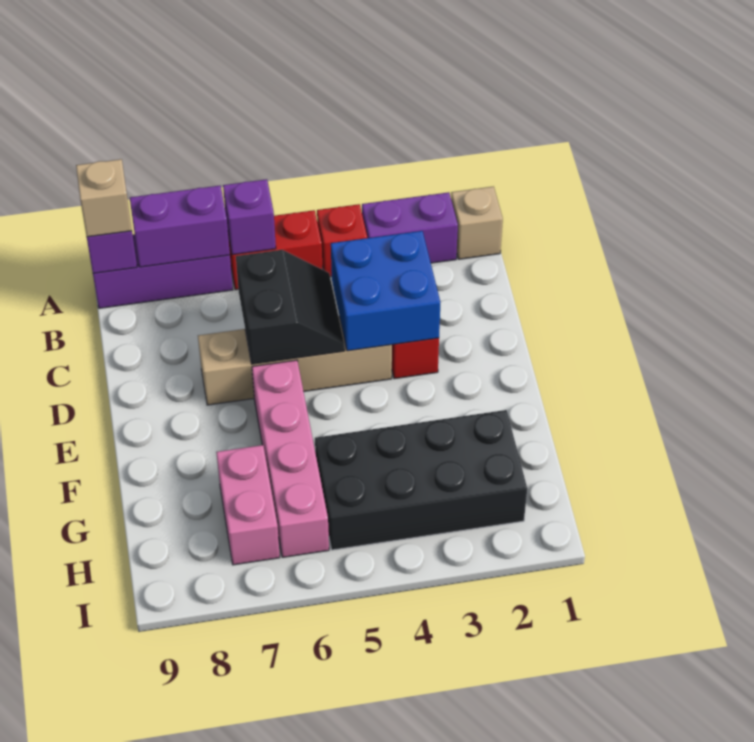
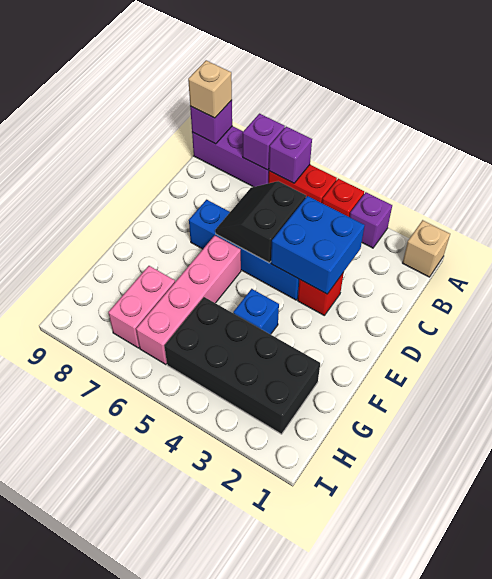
purple 1x2 brick [362,192,458,263] -> purple 1x1 brick [350,192,392,248]
purple 1x2 brick [130,185,230,267] -> purple 1x1 brick [243,114,285,170]
black 2x2 slope [236,250,345,364] -> black 2x2 slope turned to [215,181,306,263]
tan 1x4 brick [198,316,392,405] -> blue 1x4 brick [189,200,299,300]
none -> blue 1x1 brick [233,289,279,334]

